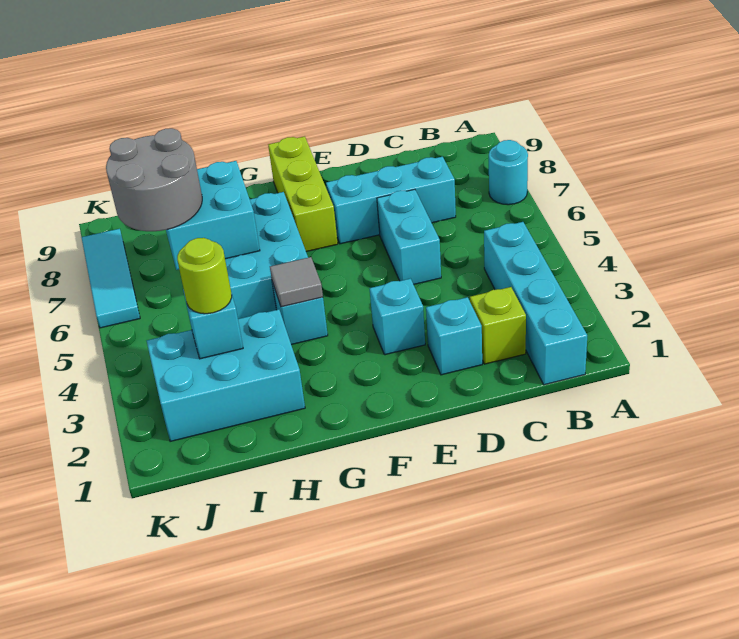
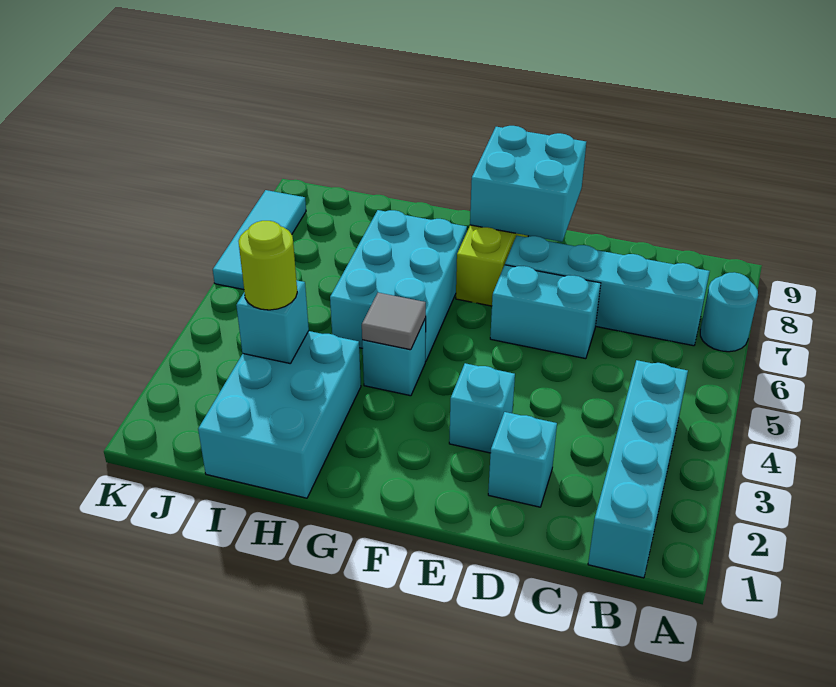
lime 1x1 brick [470,287,526,364] -> none
cyan 1x3 brick [326,157,456,244] -> cyan 1x4 brick [505,236,710,346]
cyan 1x2 brick [377,189,441,285] -> cyan 1x2 brick turned to [490,265,601,359]
cyan 2x3 brick [147,309,305,442] -> cyan 2x3 brick turned to [198,331,361,498]
cyan 2x2 brick [166,161,260,270] -> cyan 2x2 brick moved to [470,126,586,242]
grey 2x2 round brick [106,128,202,231] -> none

